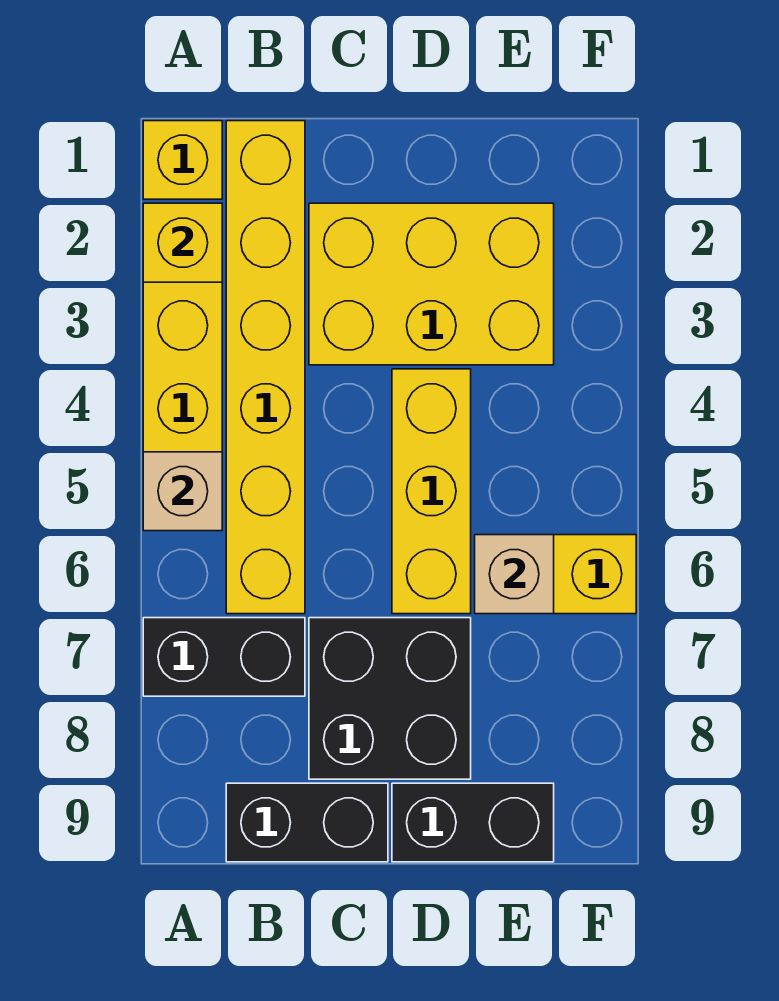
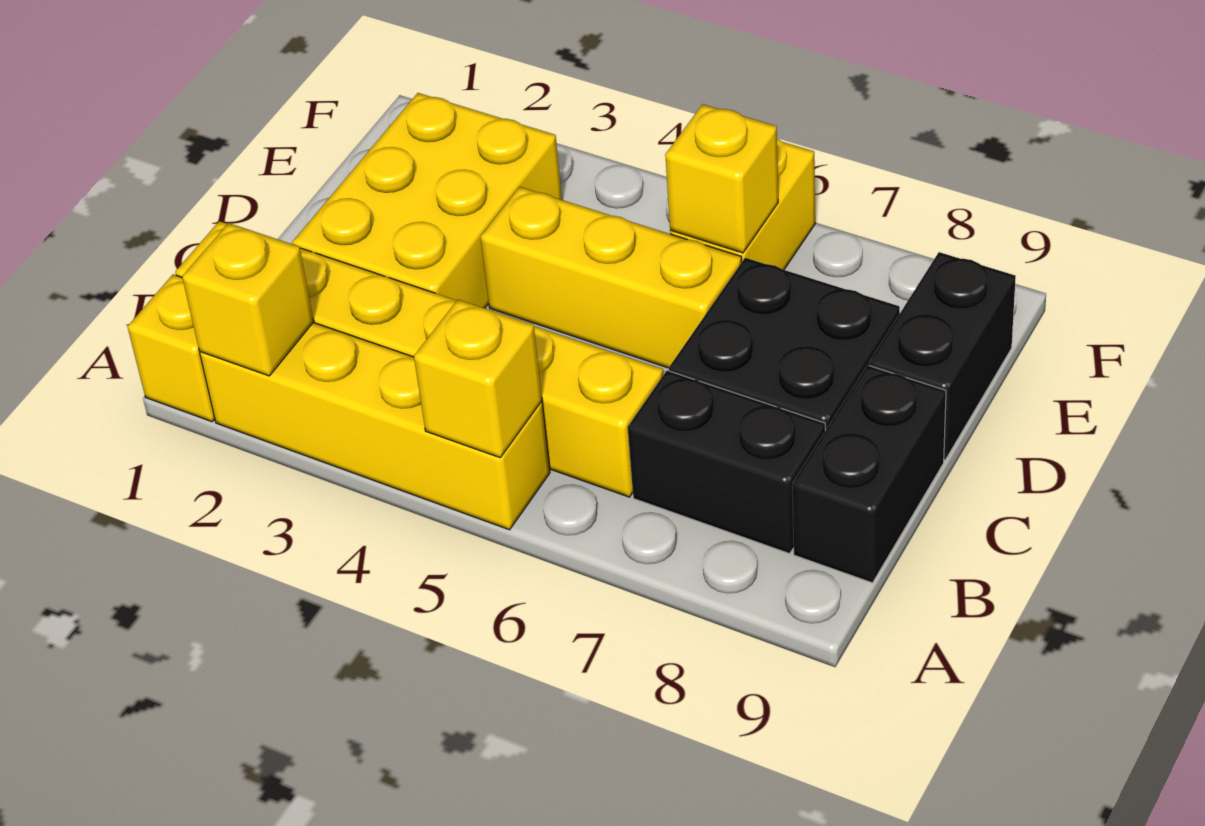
tan 1x1 brick [143,452,222,531] -> yellow 1x1 brick [414,300,542,457]
black 1x2 brick [143,618,305,696] -> black 1x2 brick turned to [628,371,826,554]
tan 1x1 brick [475,535,554,614] -> yellow 1x1 brick [665,104,778,253]

